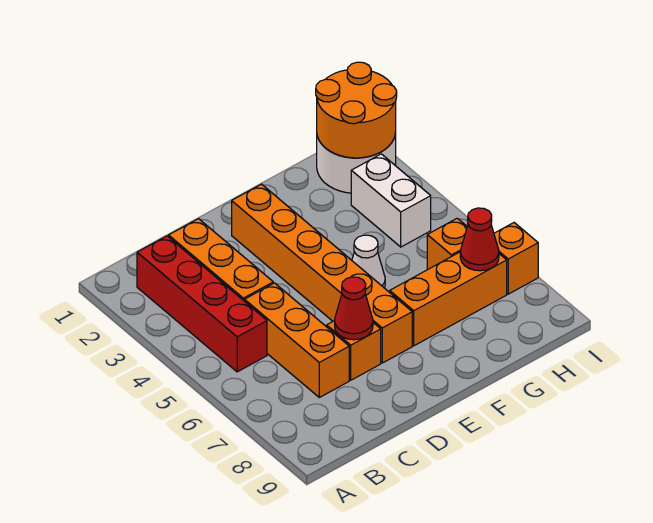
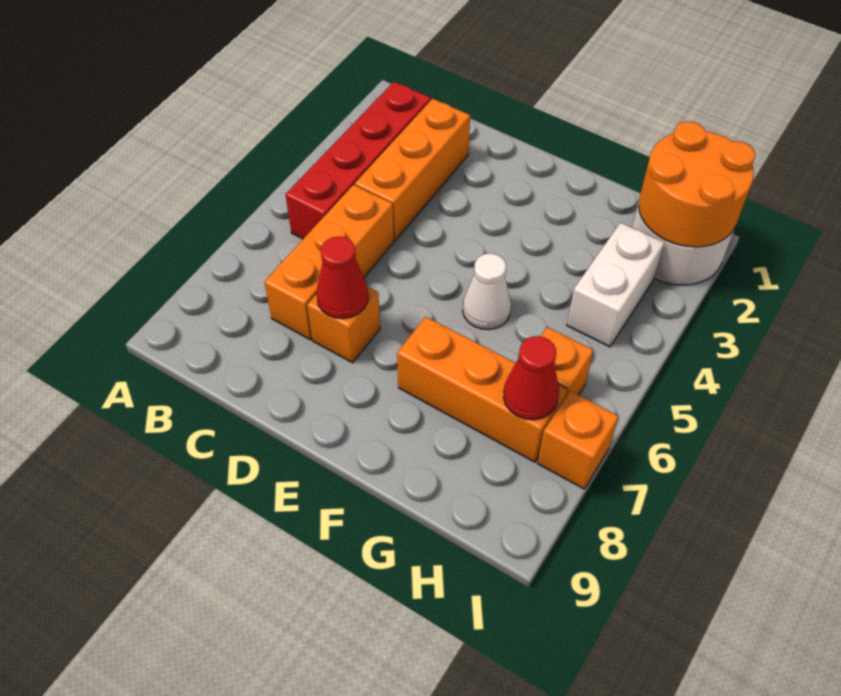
orange 1x6 brick [232,184,412,363] -> none

